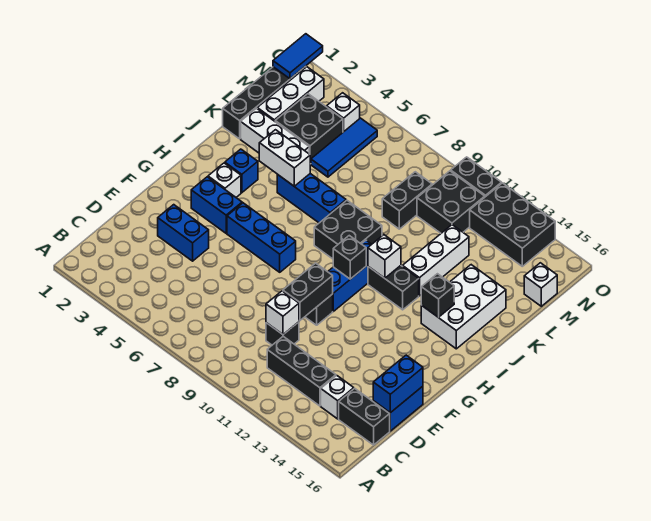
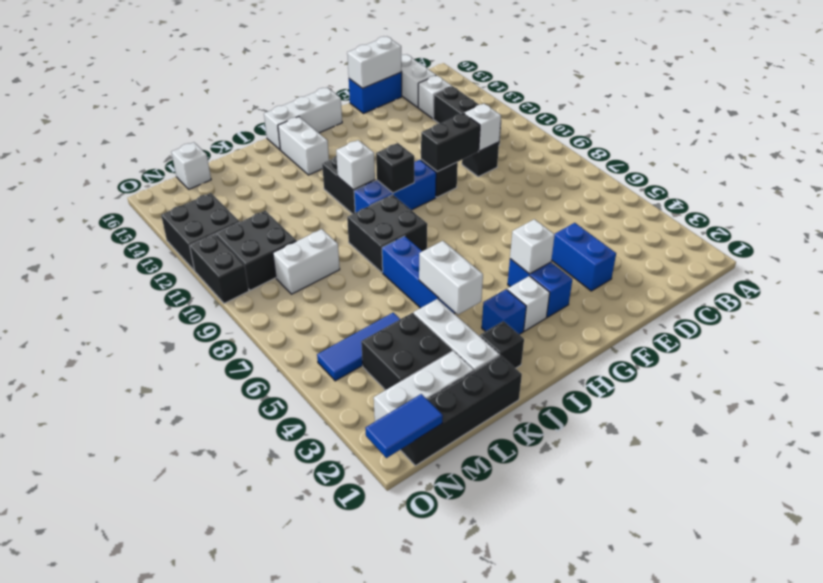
black 1x2 brick [339,388,390,445] -> white 1x2 brick [401,55,436,107]
blue 1x2 brick [373,355,423,413] -> white 1x2 brick [347,36,402,88]
blue 1x3 brick [227,203,296,272] -> none
white 2x3 brick [421,265,506,349] -> white 1x2 brick [278,117,329,175]
black 1x1 brick [421,274,454,317] -> black 1x1 brick moved to [480,321,524,368]
white 1x3 brick [403,225,469,296] -> white 1x3 brick moved to [264,87,342,150]
black 1x2 brick [382,172,432,229] -> white 1x2 brick [273,229,340,294]
white 1x1 brick [327,93,360,132] -> white 1x1 brick moved to [510,219,555,274]
black 2x3 brick [470,183,555,266] -> black 2x2 brick [161,193,240,271]

